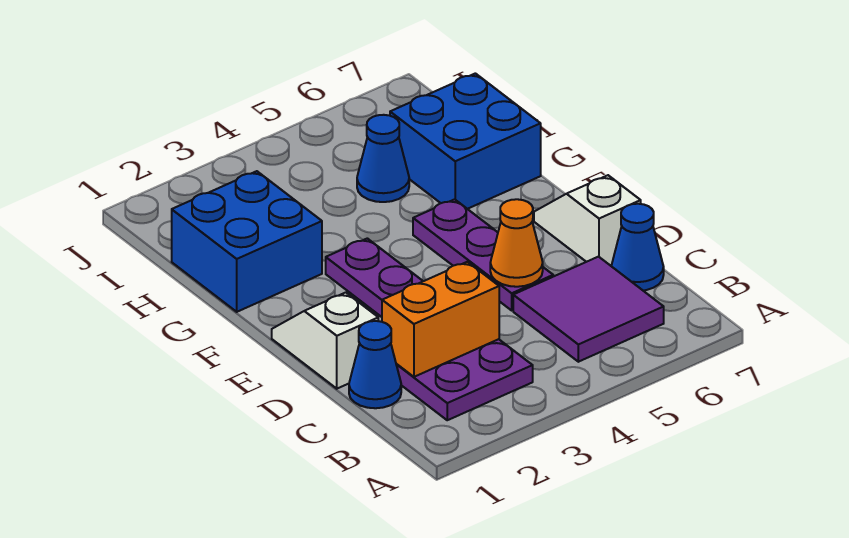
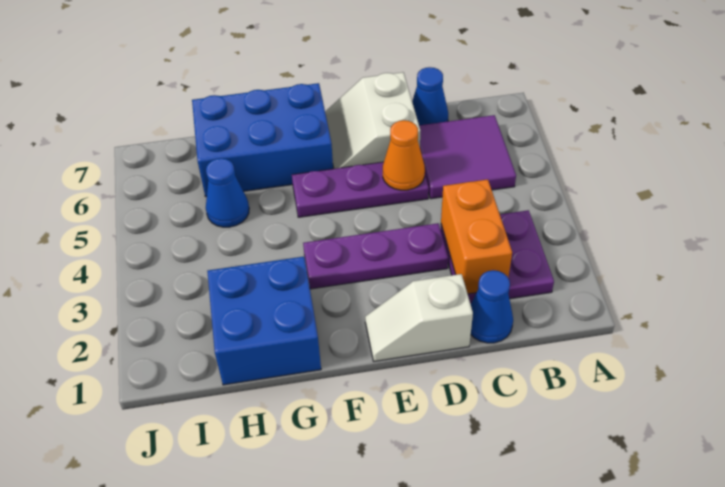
white 1x2 slope [534,175,641,266] -> white 2x2 slope [325,72,420,169]
blue 2x2 brick [390,73,541,209] -> blue 2x3 brick [192,83,333,197]

